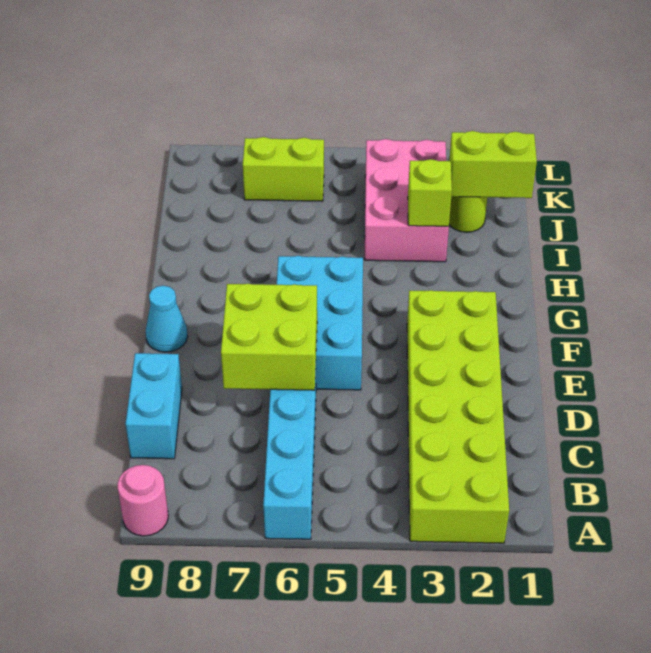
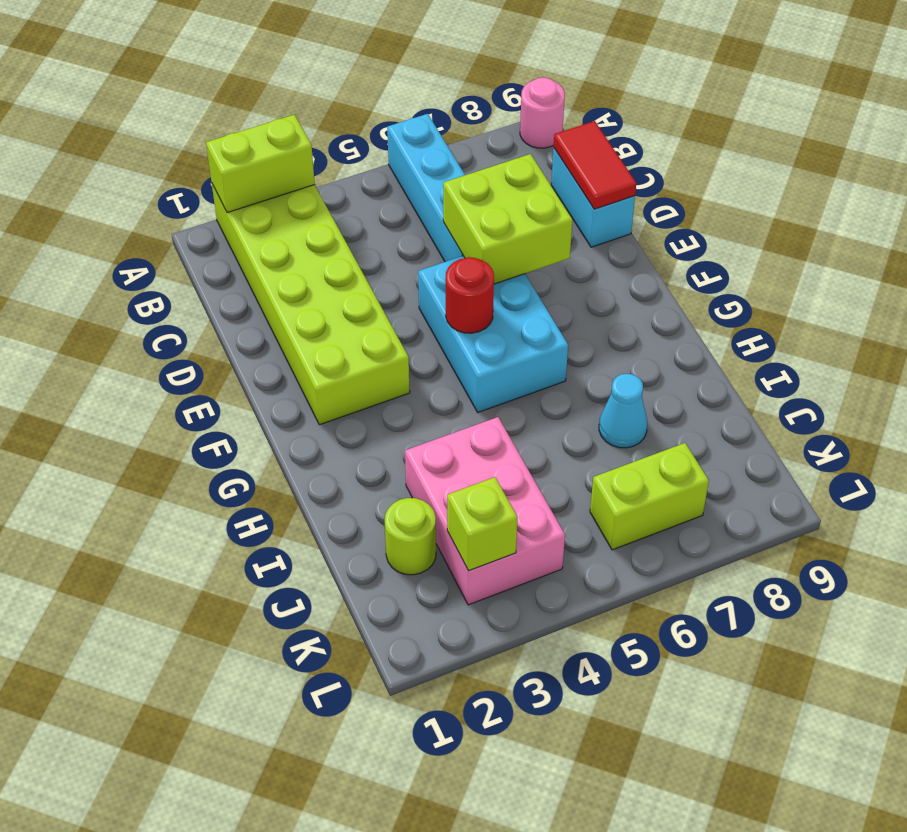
none -> red 1x2 tile [554,121,636,209]
none -> red 1x1 round brick [445,257,494,333]
cyan 1x1 cone [146,286,188,352] -> cyan 1x1 cone moved to [599,374,647,448]
lime 1x1 brick [408,159,452,226] -> lime 1x1 brick moved to [447,477,518,571]
lime 1x2 brick [449,131,537,198] -> lime 1x2 brick moved to [206,115,315,213]

